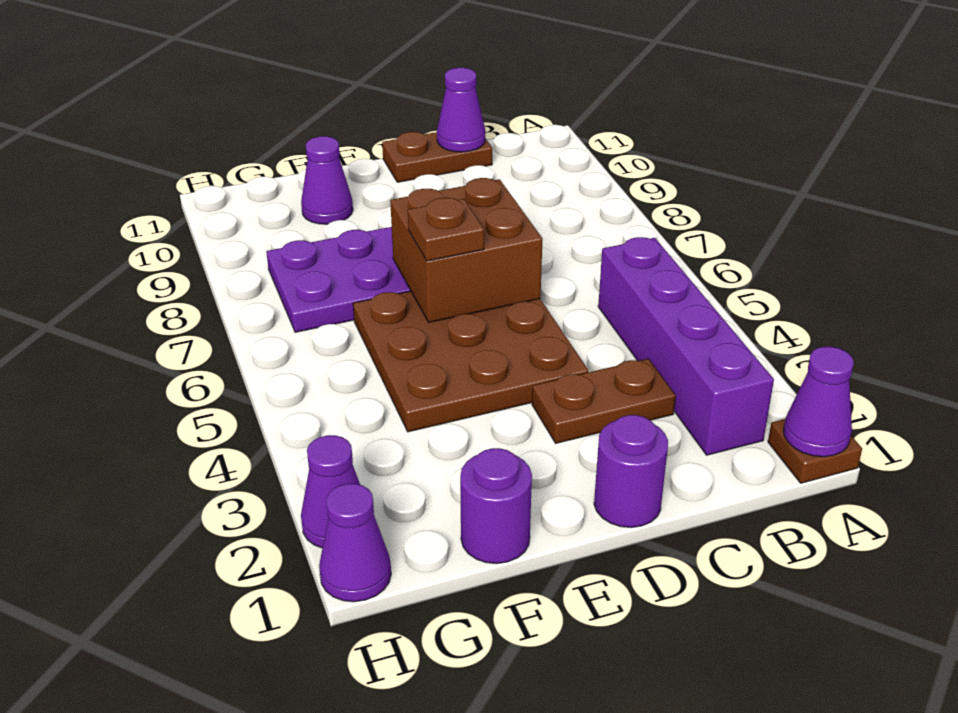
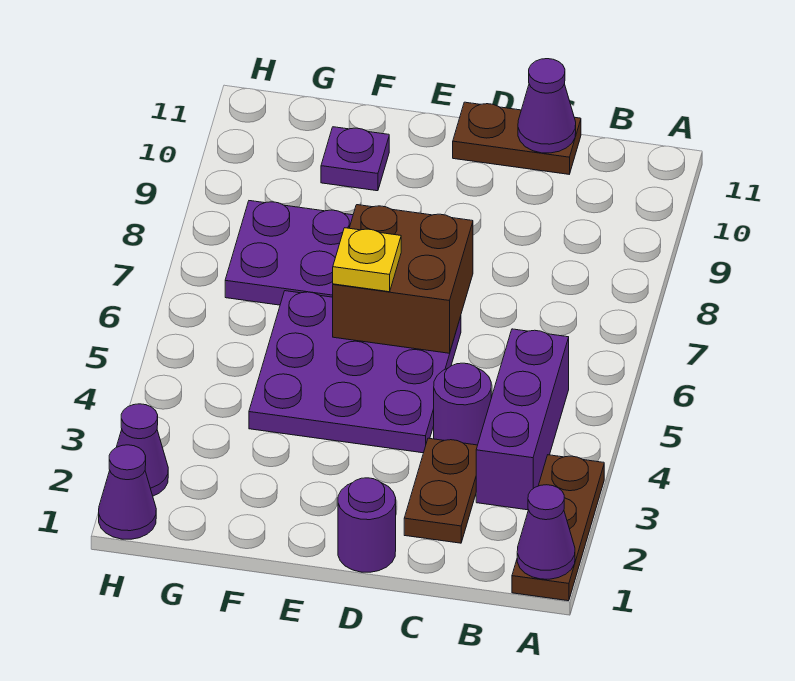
brown 1x1 plate [768,419,862,483] -> brown 1x3 plate [512,455,604,601]
purple 1x4 brick [598,237,774,455] -> purple 1x3 brick [476,329,569,510]
brown 1x2 plate [532,359,676,443] -> brown 1x2 plate turned to [404,438,478,543]
brown 3x3 plate [353,291,589,432] -> purple 3x3 plate [249,291,461,453]
brown 1x1 plate [408,198,484,261] -> yellow 1x1 plate [333,228,401,292]
purple 1x1 round brick [460,448,532,564] -> purple 1x1 round brick moved to [434,363,491,445]
purple 1x1 cone [301,136,353,224] -> purple 1x1 plate [321,127,389,191]

